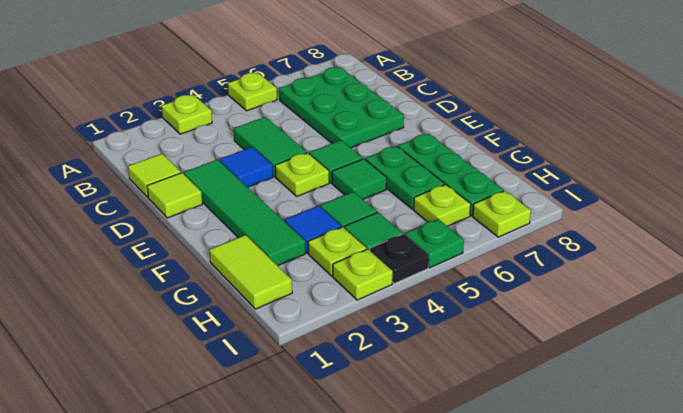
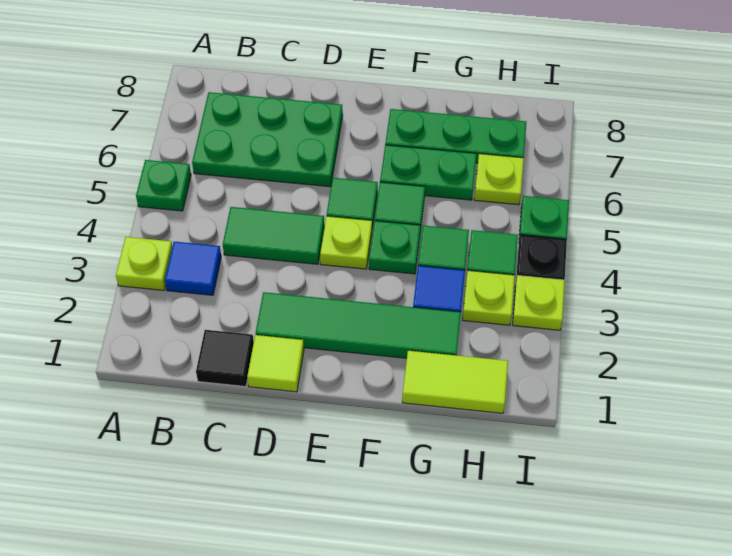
lime 1x1 plate [228,73,277,111] -> green 1x1 plate [136,160,191,211]
lime 1x1 tile [128,154,181,197] -> black 1x1 tile [196,330,254,387]
blue 1x1 tile [219,147,273,187] -> blue 1x1 tile moved to [165,242,221,295]
none -> green 1x1 plate [369,221,420,274]
lime 1x1 plate [473,191,531,237] -> none

